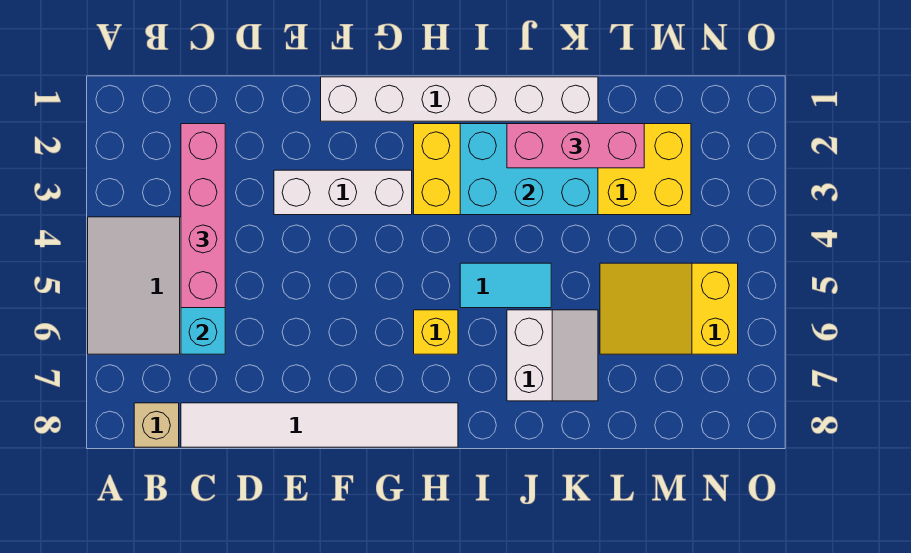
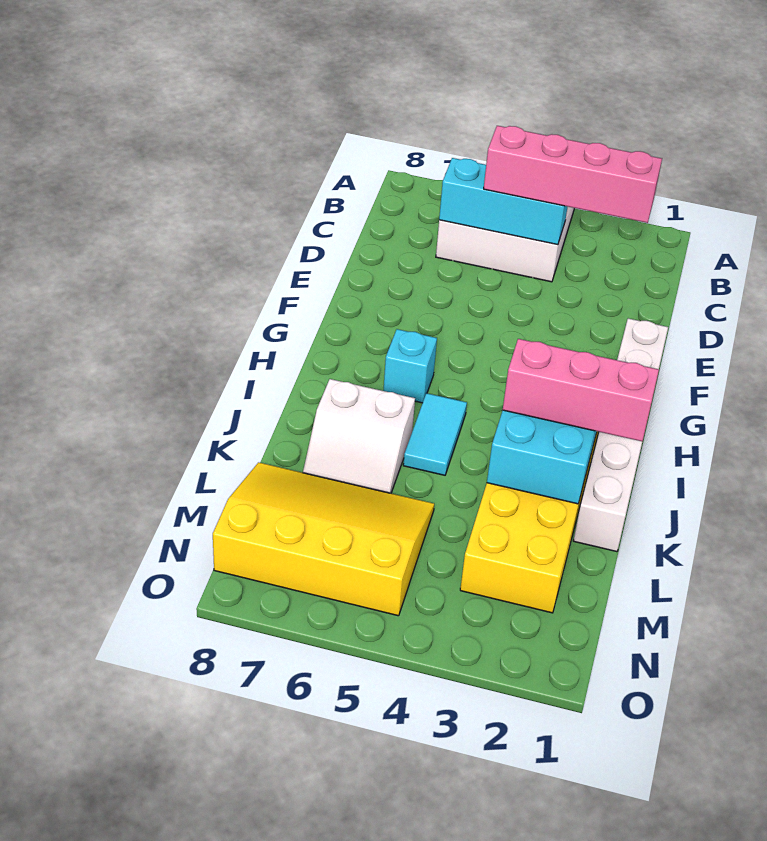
tan 1x1 brick [134,403,179,447] -> none
white 1x6 tile [181,403,458,447] -> none
white 1x3 brick [274,170,412,215] -> none
yellow 1x1 brick [414,310,458,354] -> cyan 1x1 brick [383,329,437,403]
pink 1x3 brick [507,124,644,168] -> pink 1x3 brick turned to [503,339,659,442]
yellow 2x3 slope [600,263,738,354] -> yellow 3x4 slope [213,462,434,616]

